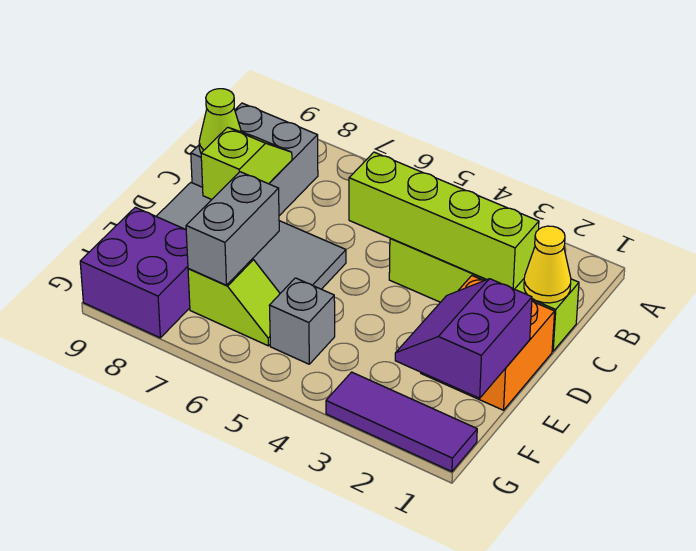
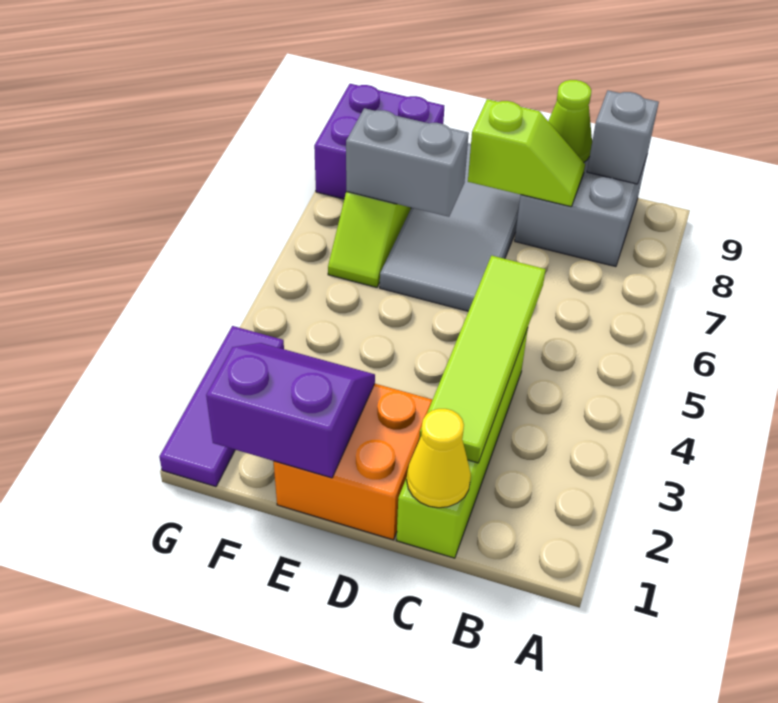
lime 1x4 brick [349,152,539,289] -> lime 1x4 tile [419,256,546,463]
grey 1x1 brick [269,278,335,364] -> grey 1x1 brick moved to [587,90,659,184]

